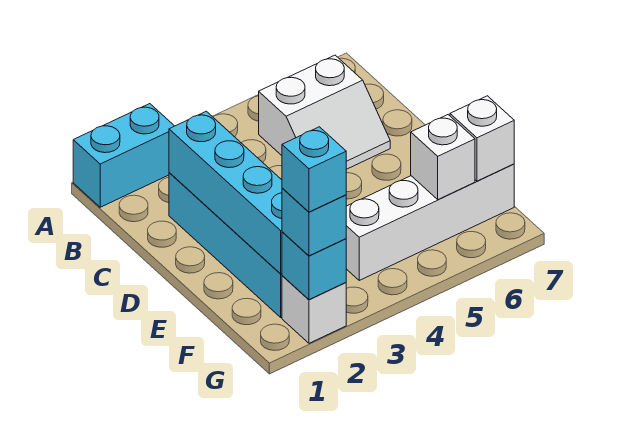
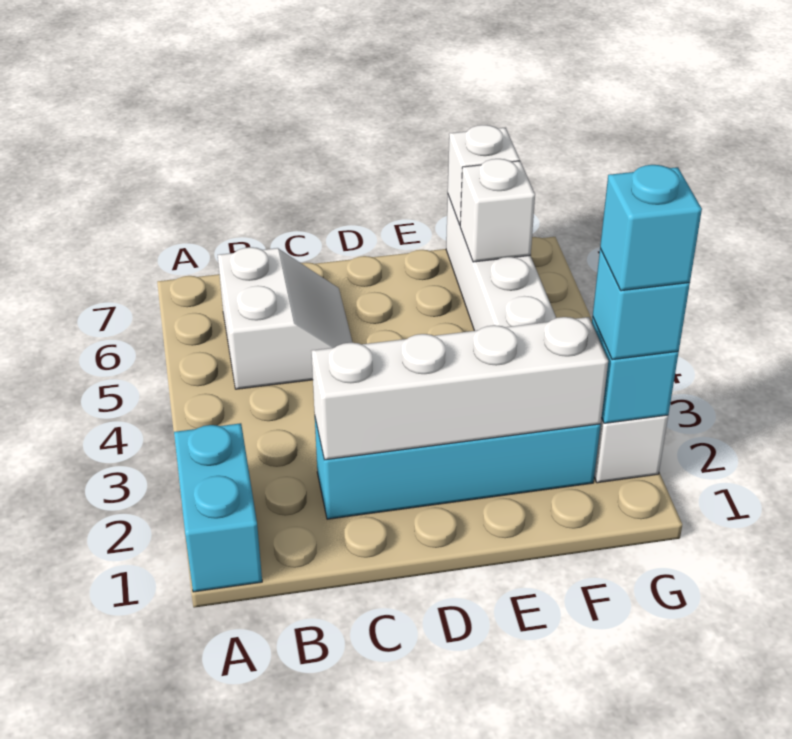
cyan 1x4 brick [169,111,282,274] -> white 1x4 brick [312,317,608,460]

